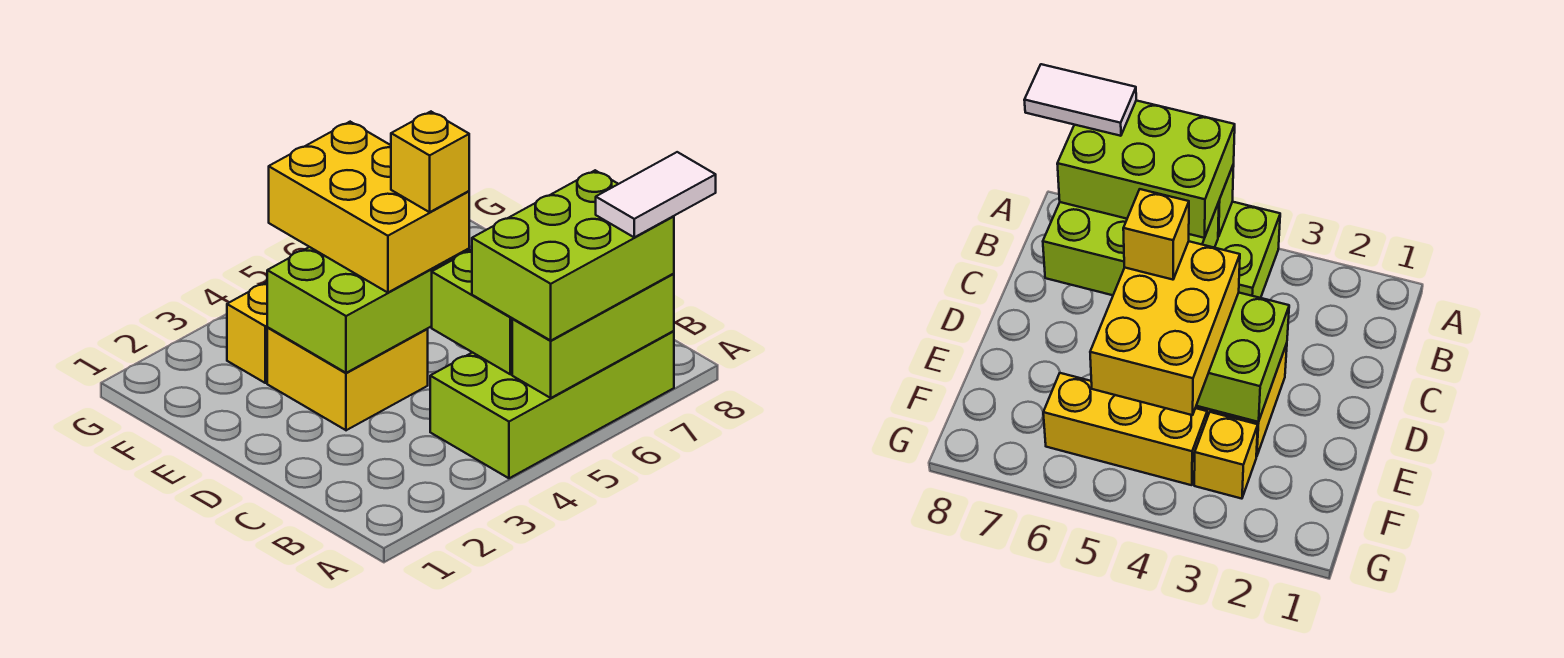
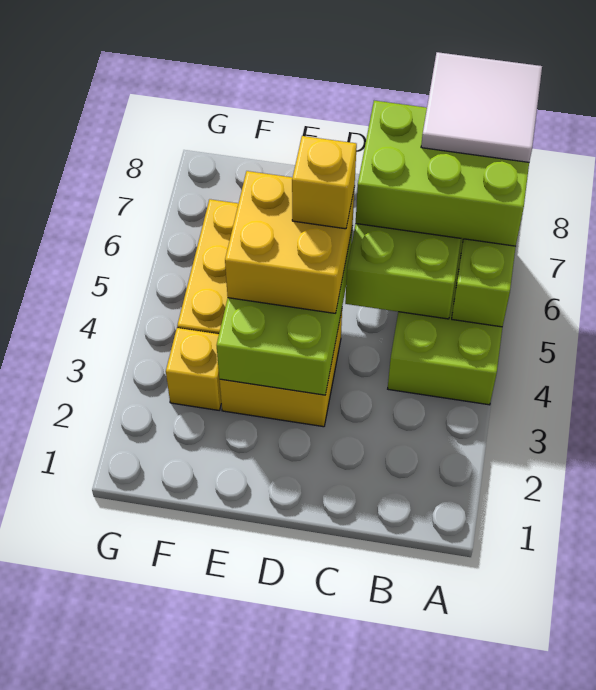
lime 2x3 brick [472,170,674,340] -> lime 2x3 brick turned to [356,101,529,246]
white 1x2 tile [596,152,716,237] -> white 2x2 tile [421,52,542,162]
yellow 2x3 brick [269,122,469,293] -> yellow 2x2 brick [225,171,354,314]

